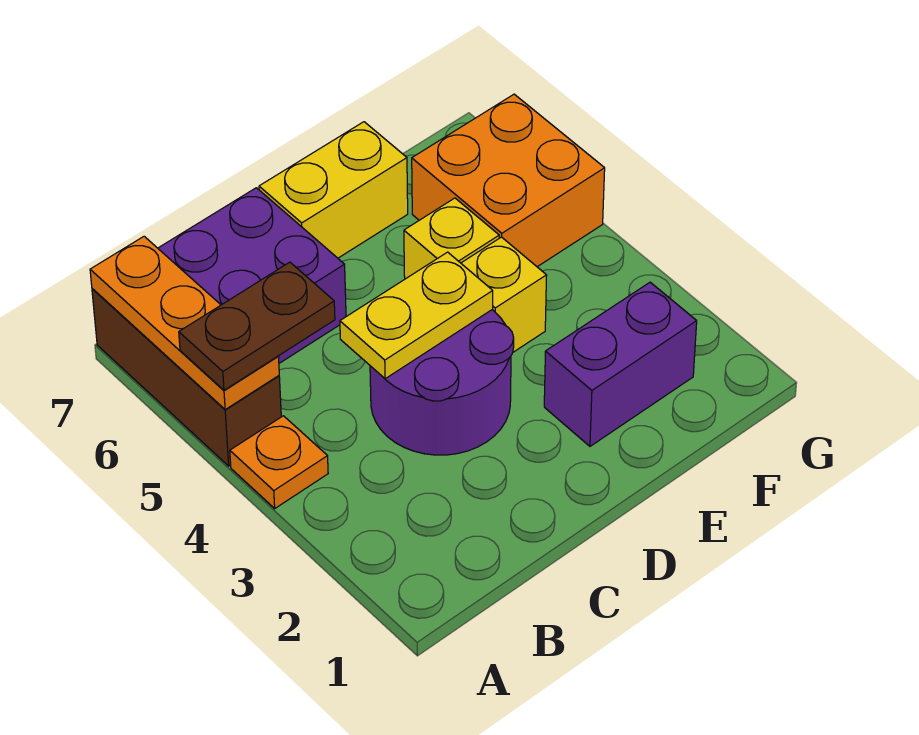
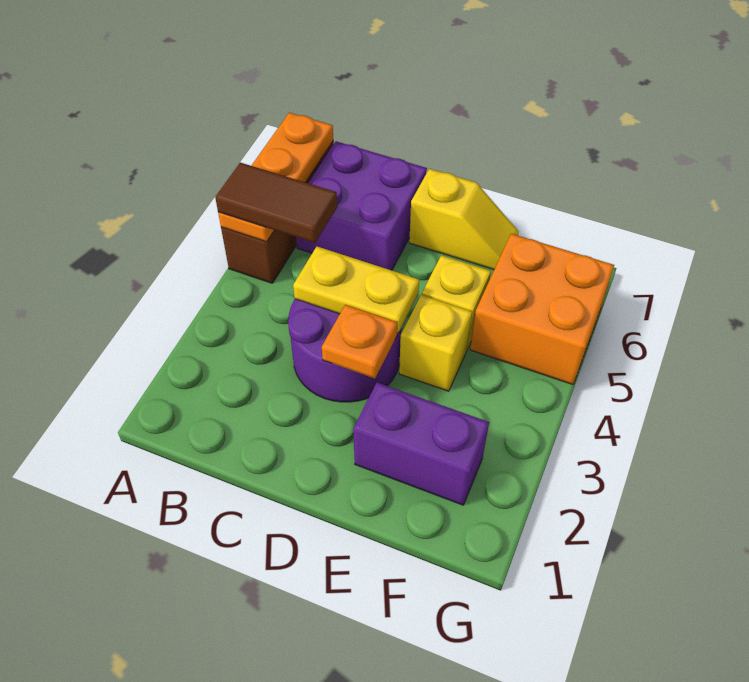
orange 1x1 plate [230,416,328,508] -> orange 1x1 plate moved to [322,305,397,378]
brown 1x2 plate [179,262,335,390] -> brown 1x2 tile [215,163,337,243]
yellow 1x2 brick [259,122,408,258] -> yellow 1x2 slope [409,169,519,270]

